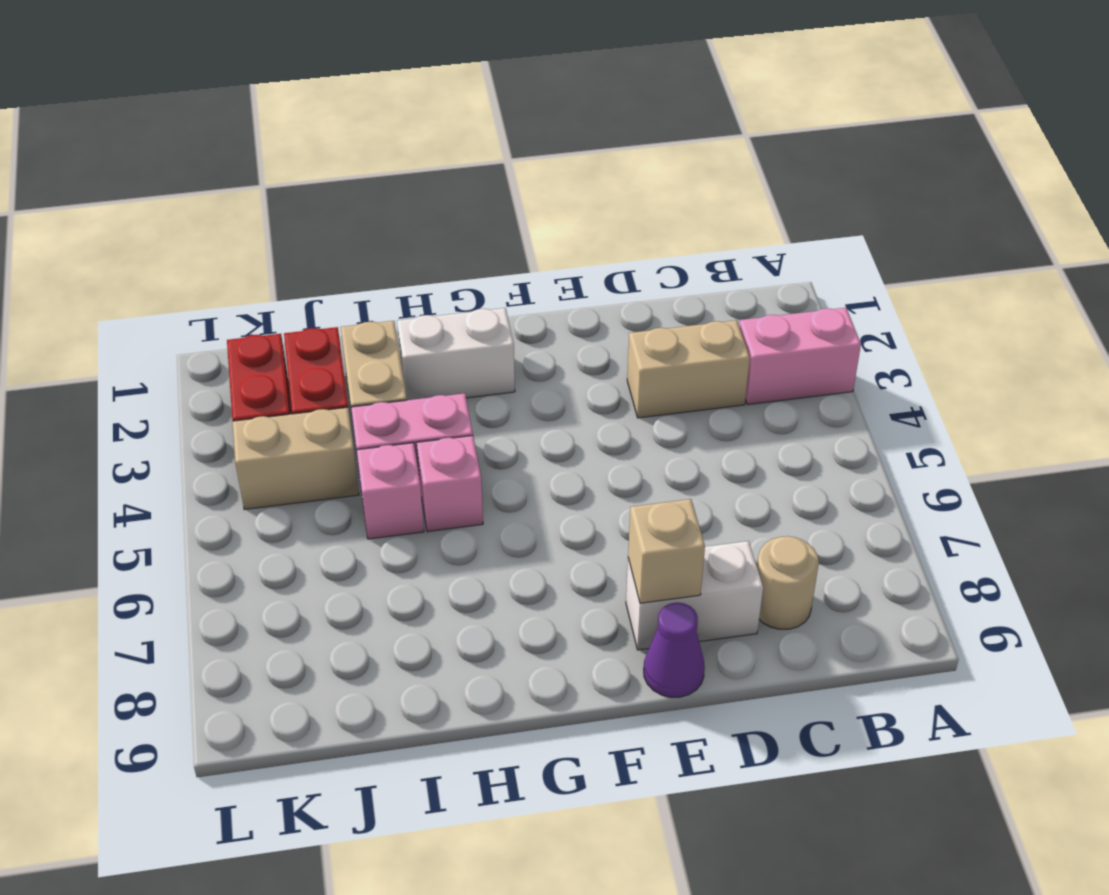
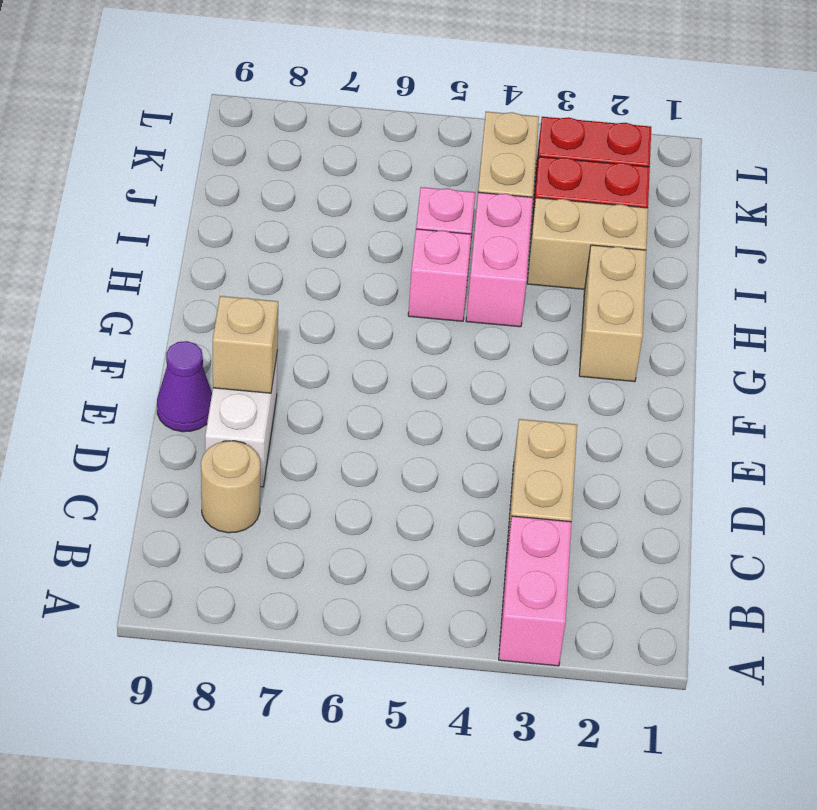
white 1x2 brick [397,308,515,400] -> tan 1x2 brick [579,245,646,382]

